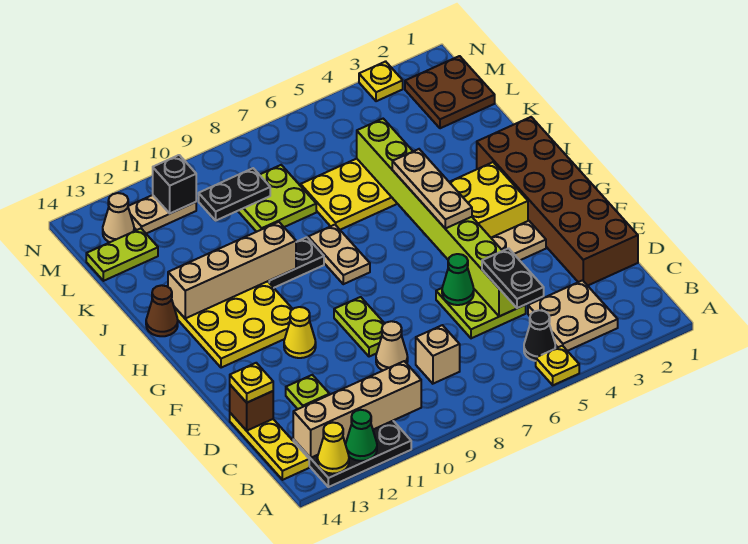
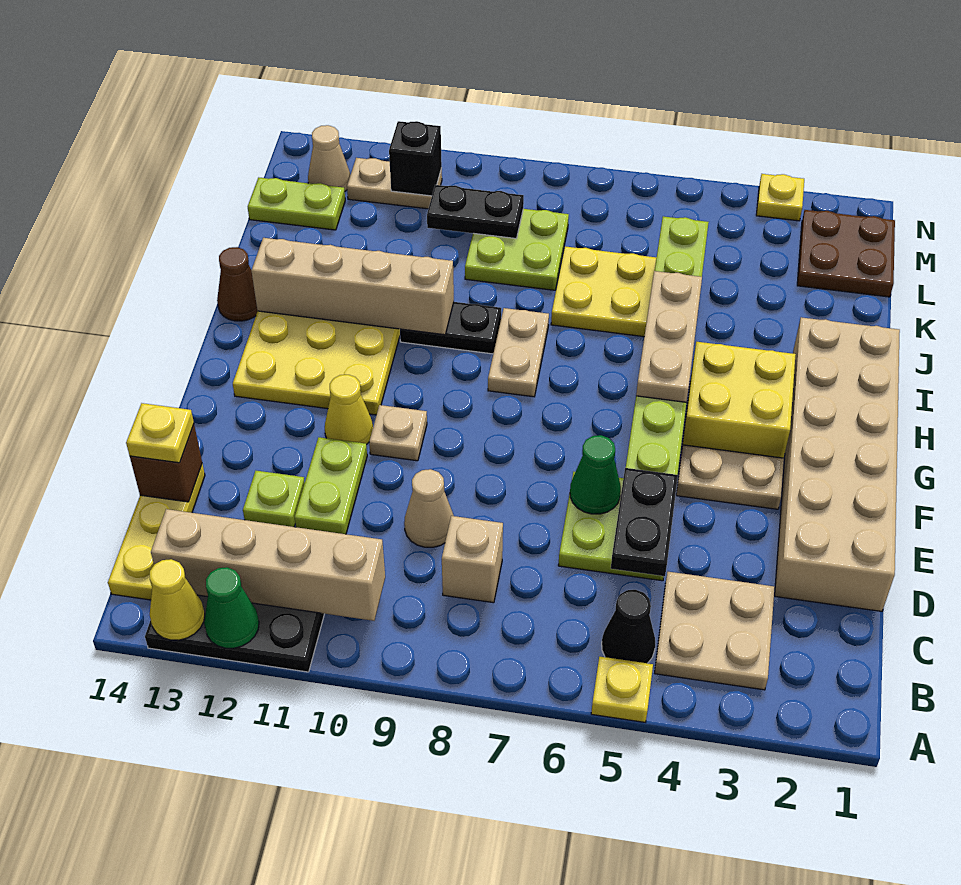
brown 2x6 brick [477,117,638,286] -> tan 2x6 brick [775,317,900,611]
lime 1x2 plate [334,297,385,357] -> lime 1x2 plate moved to [295,437,367,534]
none -> tan 1x1 plate [369,405,427,461]

